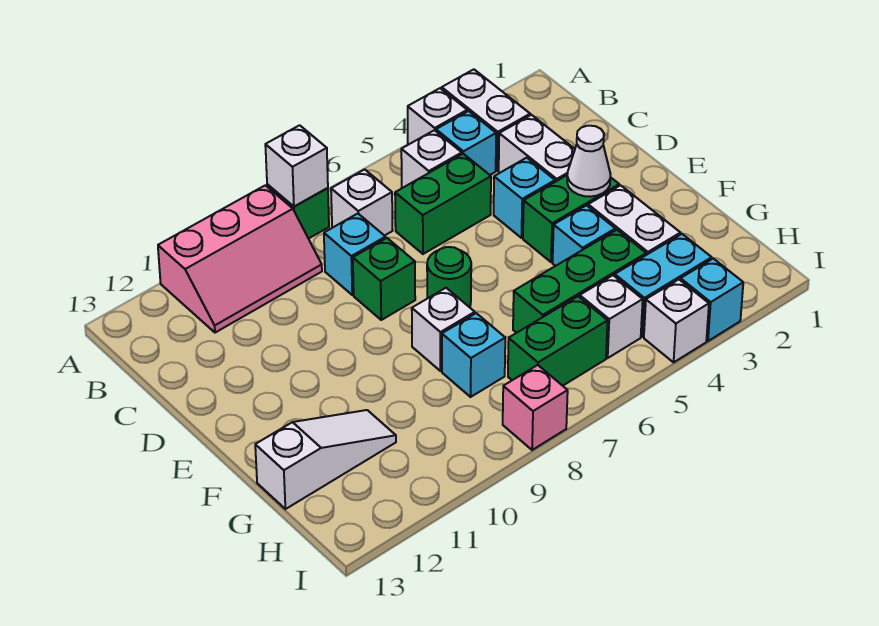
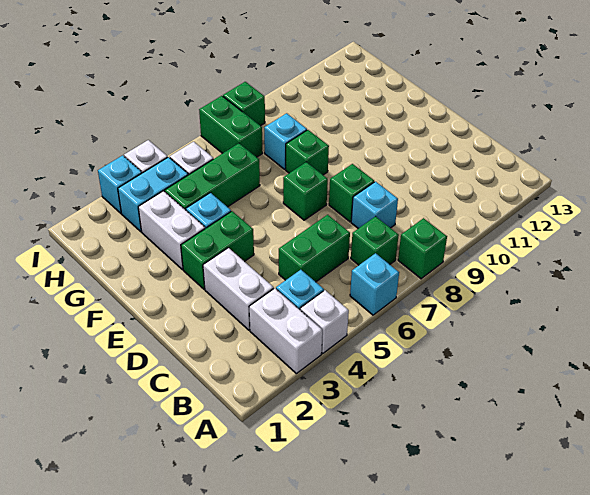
white 1x1 brick [265,125,328,206] -> none
pink 2x3 slope [158,185,322,333] -> none
white 1x1 brick [401,130,462,188] -> none
white 1x1 brick [331,169,393,236] -> green 1x1 brick [351,216,399,265]
cyan 1x1 brick [494,158,555,238] -> cyan 1x1 brick moved to [350,253,399,315]
white 1x1 cone [567,126,610,197] -> none
green 1x1 round brick [427,247,471,307] -> green 1x1 brick [283,162,328,220]
white 1x1 brick [412,288,475,371] -> green 1x1 brick [286,130,329,175]
white 1x3 slope [255,410,396,509] -> none
green 1x2 brick [508,296,608,386] -> green 1x2 brick turned to [199,96,263,157]
pink 1x1 brick [503,365,568,450] -> green 1x1 brick [223,82,265,126]

